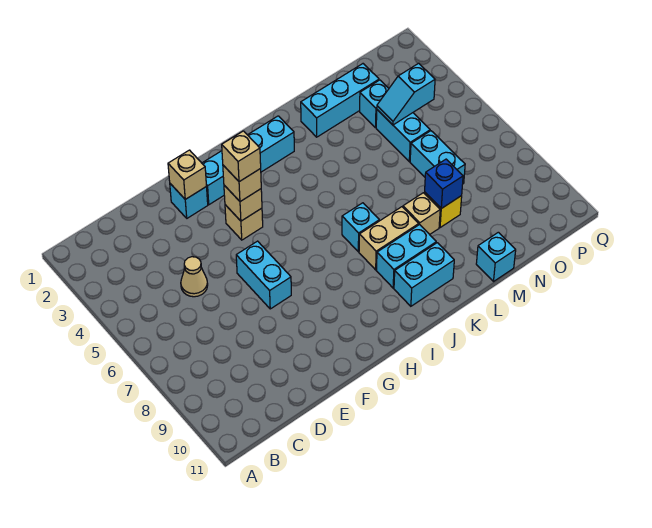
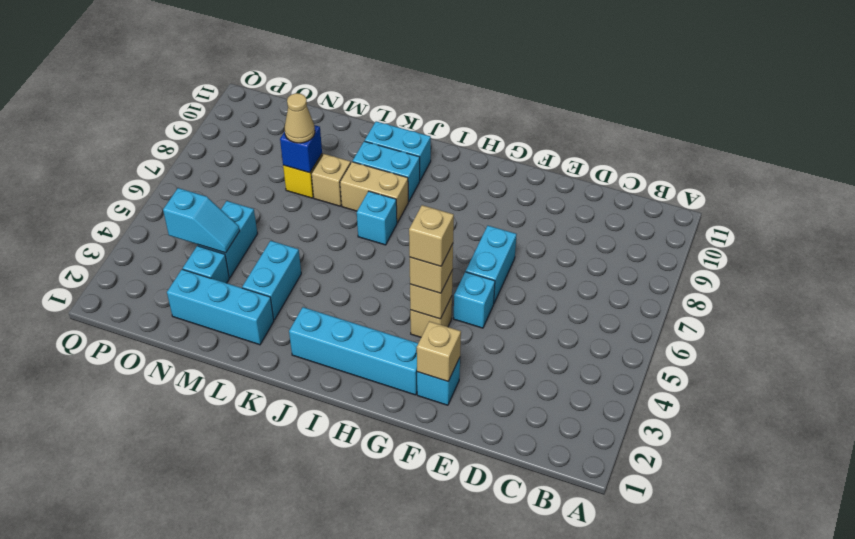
tan 1x1 cone [181,257,208,297] -> tan 1x1 cone moved to [285,93,315,143]
cyan 1x1 brick [476,232,516,281] -> cyan 1x1 brick moved to [454,272,495,328]
cyan 1x2 brick [410,131,465,183] -> cyan 1x2 brick moved to [242,241,301,320]

